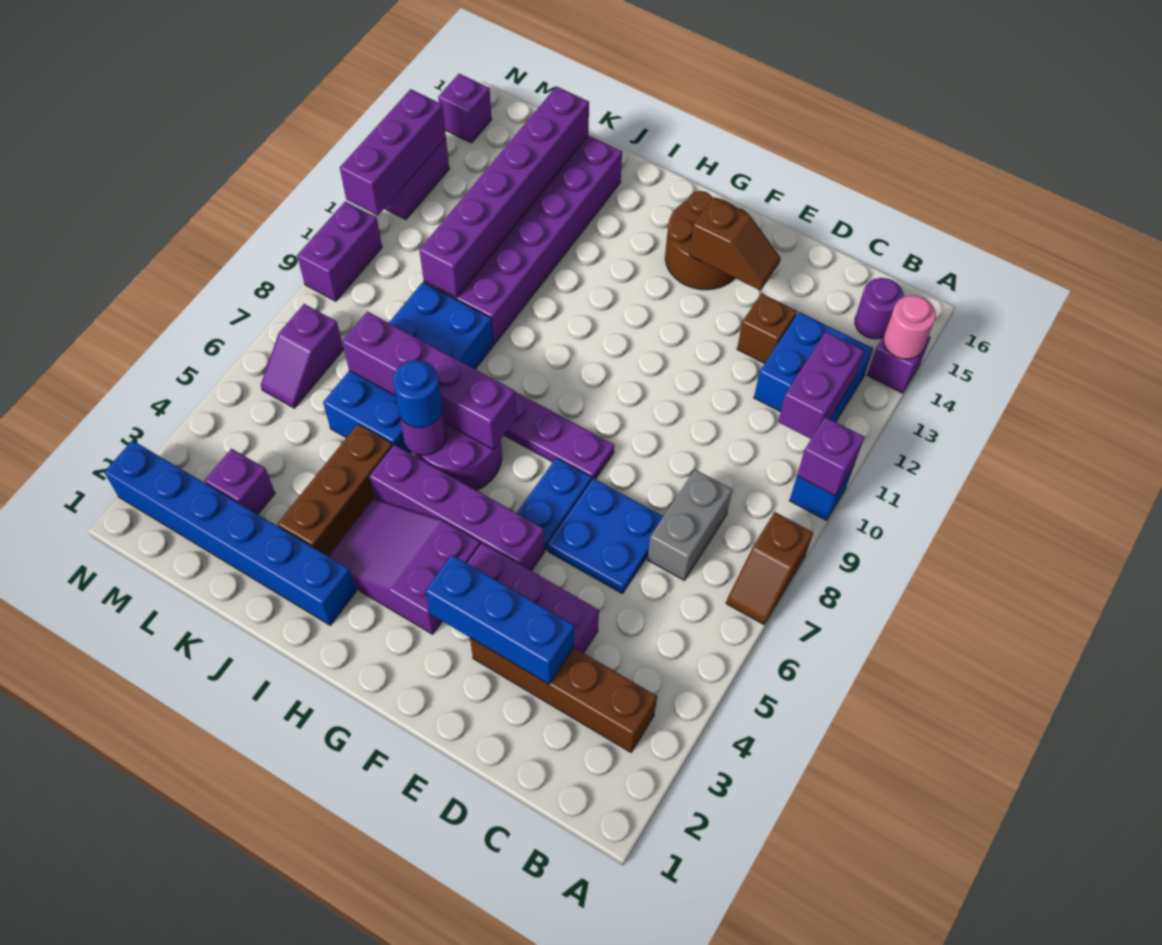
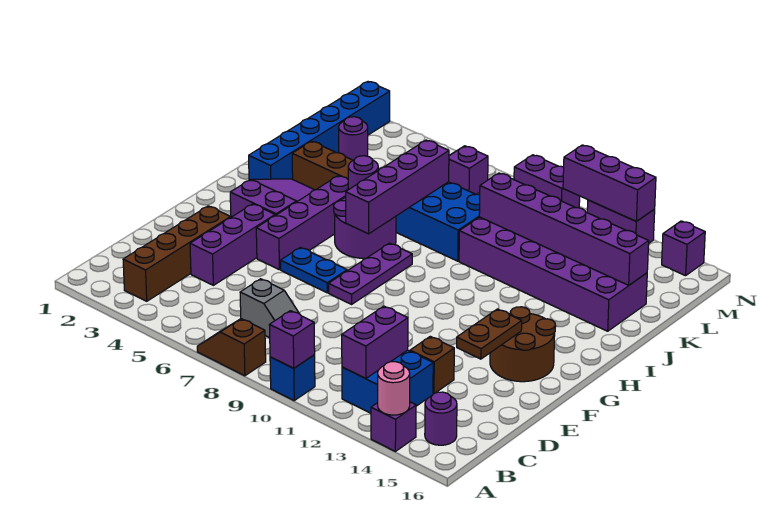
purple 1x2 brick [778,332,864,439] -> purple 1x2 brick turned to [342,306,408,379]
grey 1x2 brick [647,470,732,580] -> grey 1x2 slope [240,279,299,338]
blue 1x3 brick [425,555,574,684] -> none
blue 2x2 plate [547,478,663,594] -> none
brown 1x2 slope [689,198,781,291] -> brown 1x2 plate [457,309,522,359]
blue 1x1 round brick [393,360,442,428] -> none
purple 1x1 brick [205,449,275,514] -> purple 1x1 round brick [339,117,368,160]

